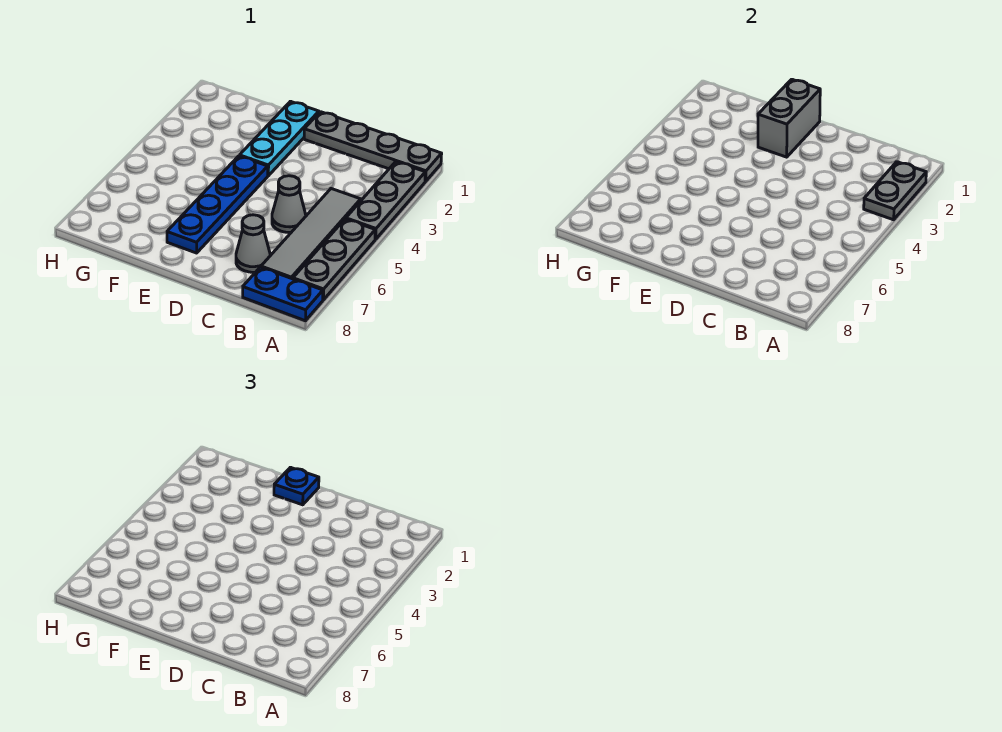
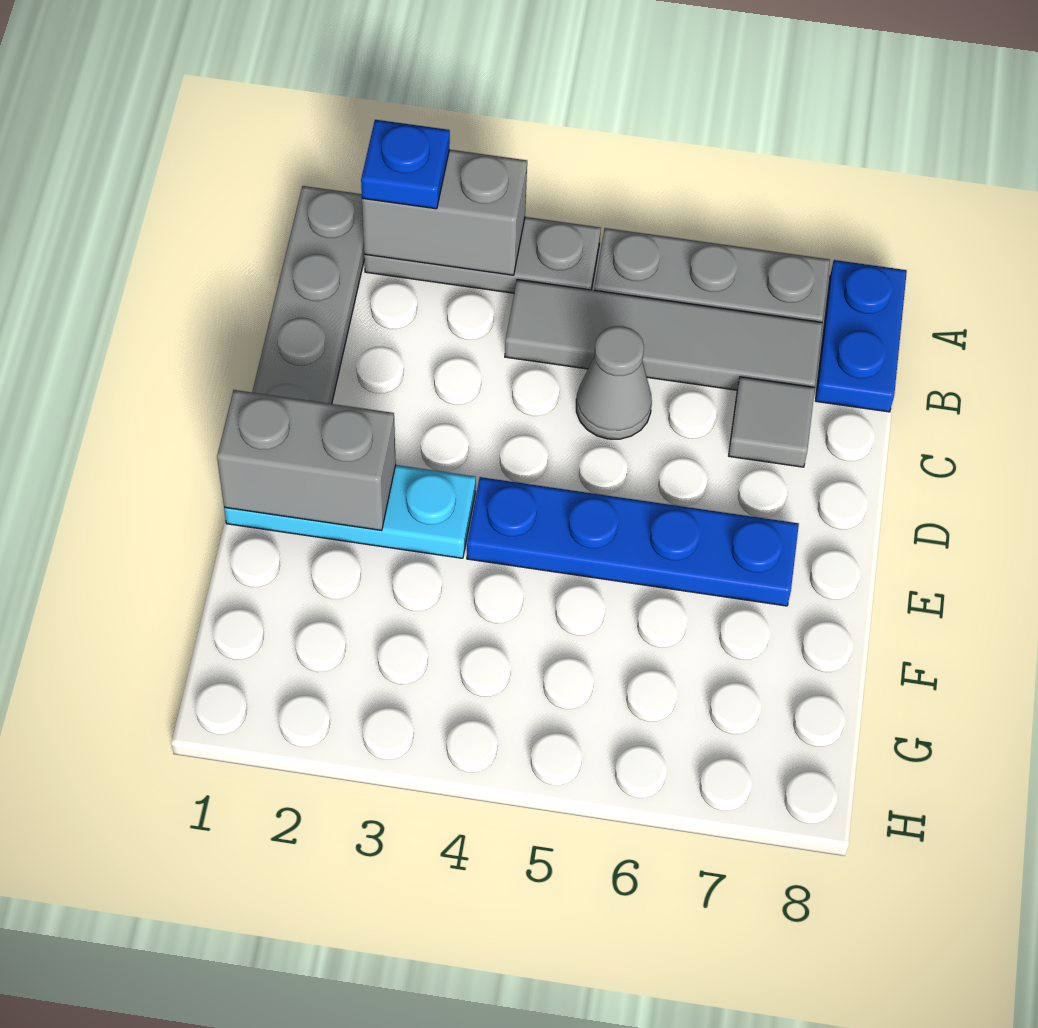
grey 1x2 plate [864,162,926,220] -> grey 1x2 brick [362,150,527,275]
grey 1x1 cone [236,215,270,272] -> grey 1x1 tile [729,377,815,467]
blue 1x1 plate [274,467,319,505] -> blue 1x1 plate moved to [361,120,450,209]

